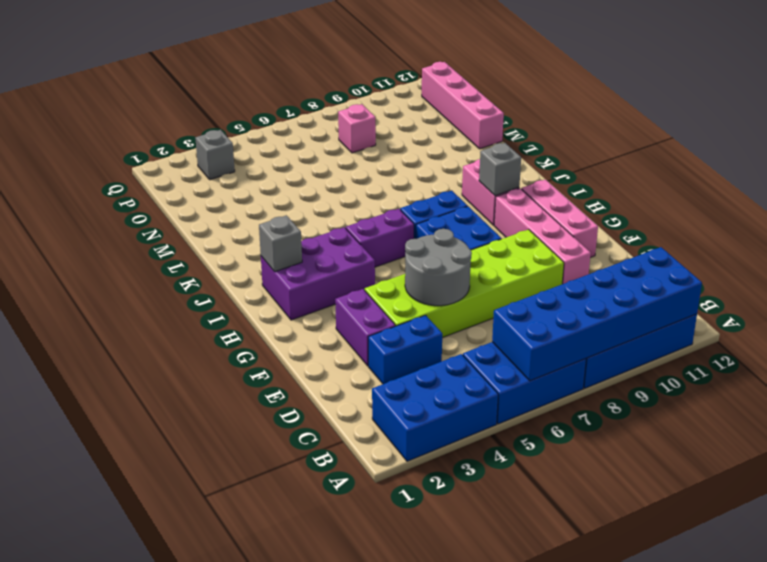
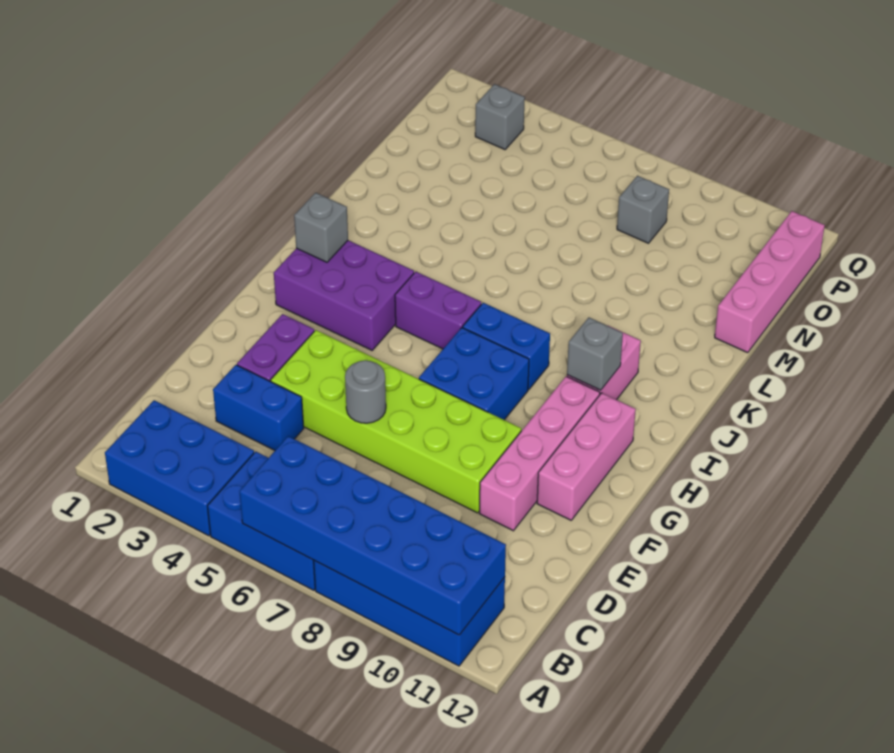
grey 2x2 round brick [405,229,472,306] -> grey 1x1 round brick [345,360,386,423]
pink 1x1 brick [338,104,376,153] -> grey 1x1 brick [617,176,669,243]

